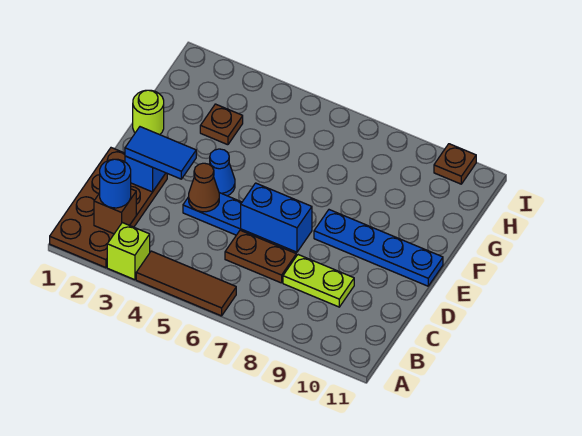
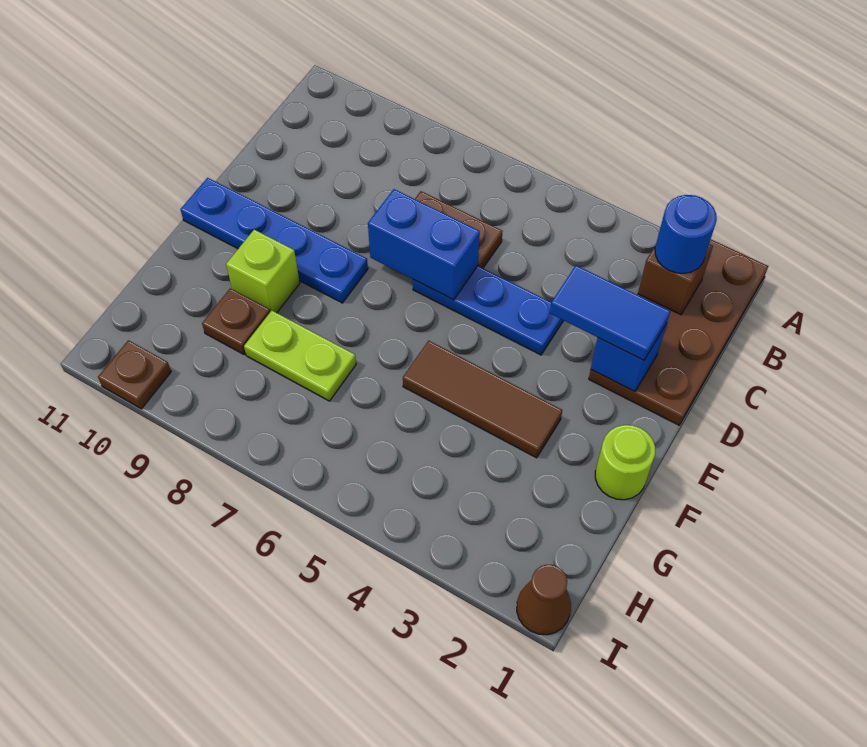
lime 1x1 brick [107,223,150,280] -> lime 1x1 brick moved to [226,230,300,313]
brown 1x3 tile [136,251,236,316] -> brown 1x3 tile moved to [403,341,562,458]
lime 1x2 plate [283,255,354,307] -> lime 1x2 plate moved to [244,311,356,401]
brown 1x1 cone [189,163,219,212] -> brown 1x1 cone moved to [517,565,571,635]
blue 1x1 cone [209,149,235,196] -> none
brown 1x1 plate [200,104,243,145] -> brown 1x1 plate moved to [202,288,270,355]

